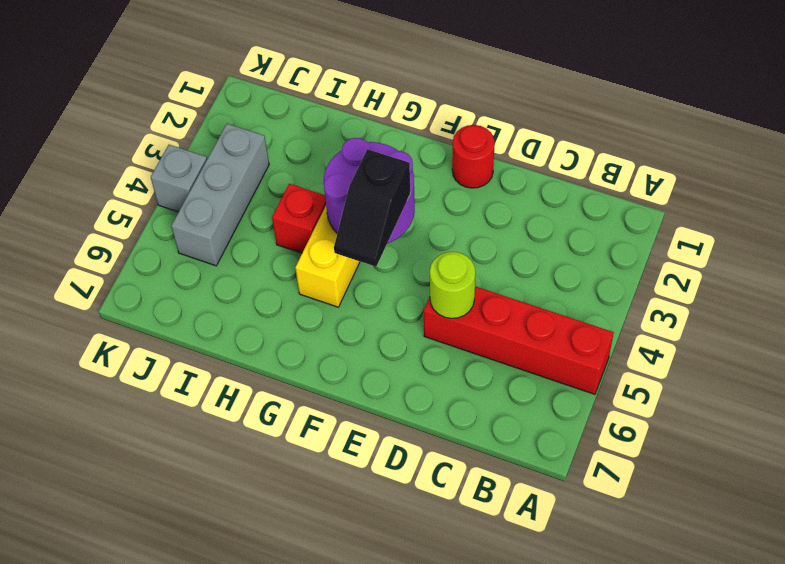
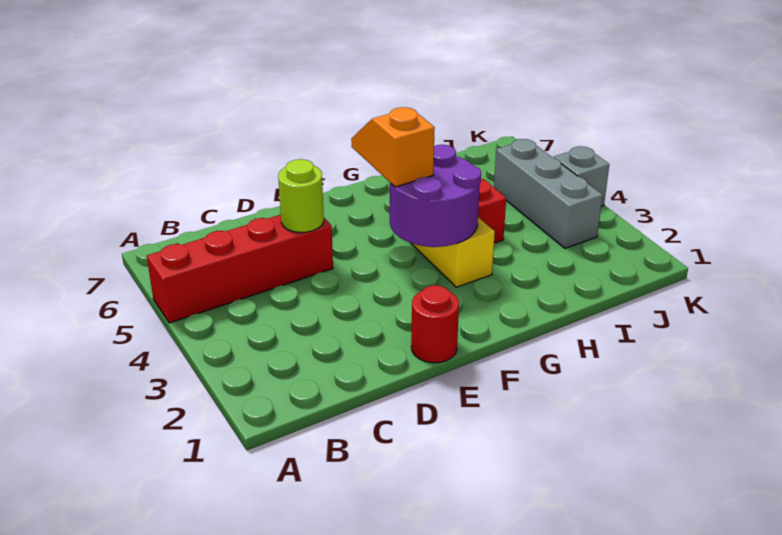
black 1x2 slope [334,149,410,267] -> orange 1x2 slope [351,107,435,187]

